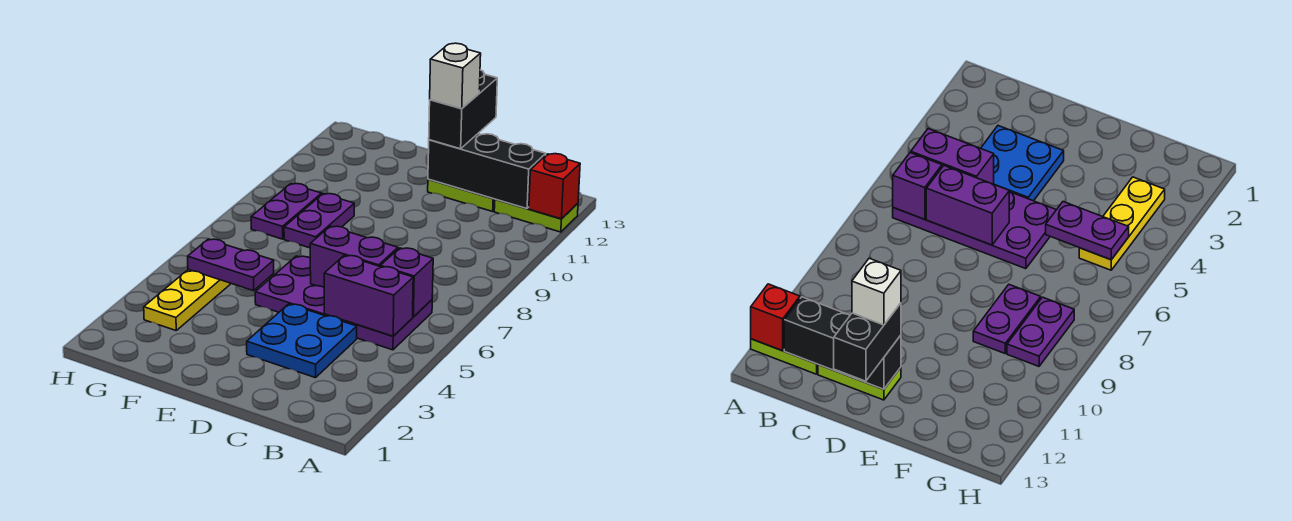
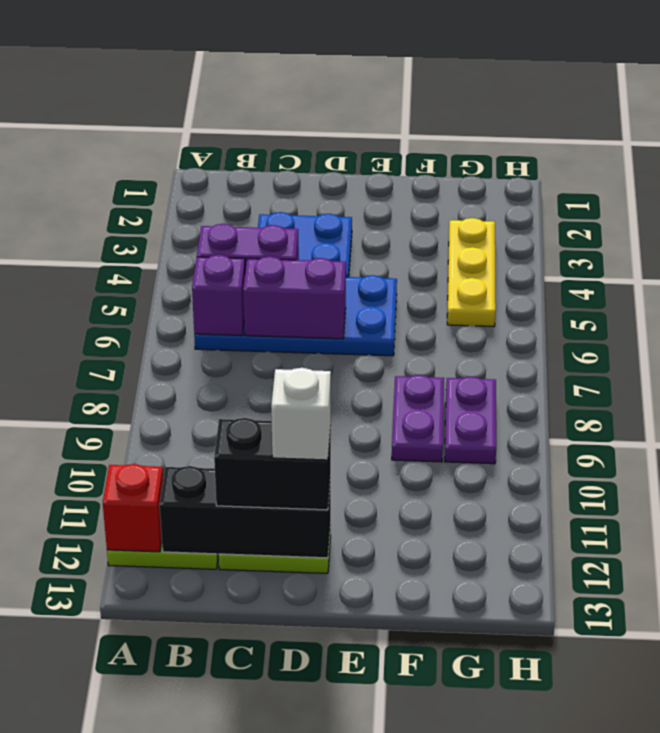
purple 2x4 plate [255,256,432,350] -> blue 2x4 plate [194,275,397,356]
black 1x2 brick [429,70,497,149] -> black 1x2 brick turned to [214,418,331,510]
purple 1x2 plate [188,239,274,291] -> none

